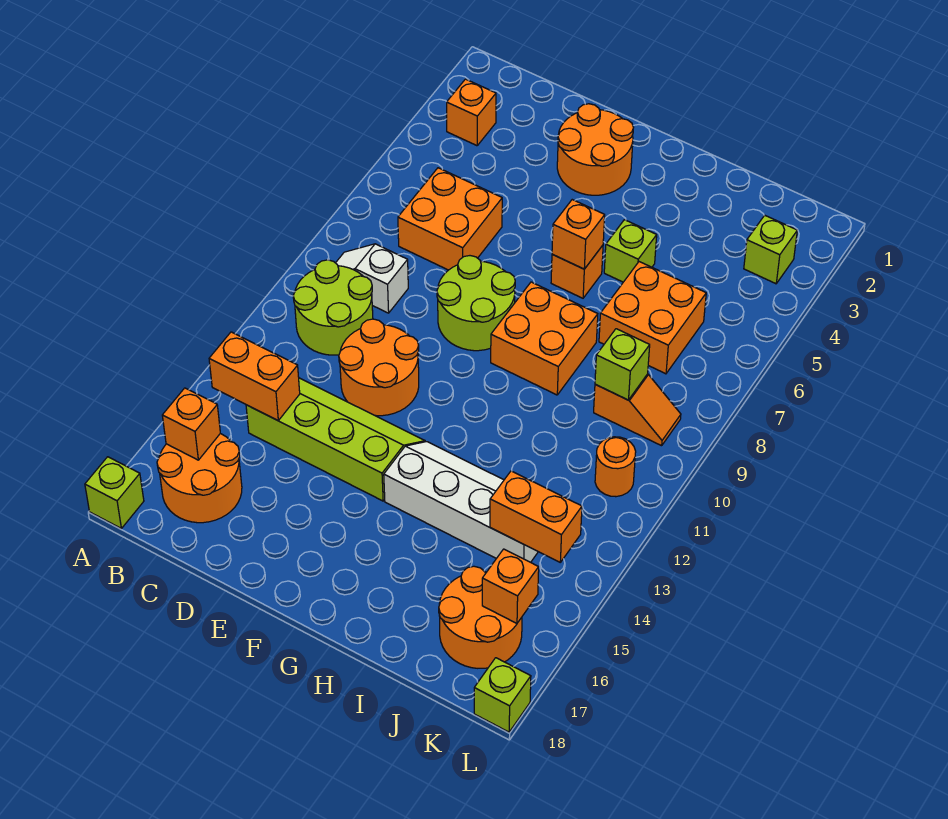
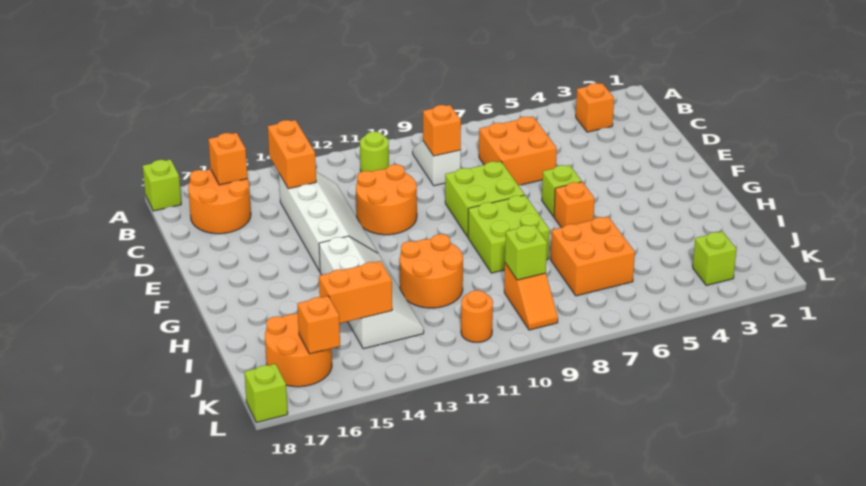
lime 2x2 round brick [293,260,373,355] -> lime 1x1 round brick [360,132,389,172]
lime 2x4 slope [246,378,425,501] -> white 2x4 slope [279,172,378,271]
orange 2x2 round brick [557,104,634,195] -> orange 2x2 round brick moved to [400,234,463,308]
lime 2x2 round brick [437,256,515,351] -> lime 2x2 brick [445,161,525,237]
orange 1x1 brick [552,200,605,269] -> orange 1x1 brick moved to [423,105,461,156]
orange 2x2 brick [491,282,598,395] -> lime 2x2 brick [468,195,550,273]
lime 1x1 brick [604,220,657,282] -> lime 1x1 brick moved to [542,165,582,217]
orange 1x2 brick [490,471,582,562] -> orange 1x2 brick turned to [319,261,392,323]

